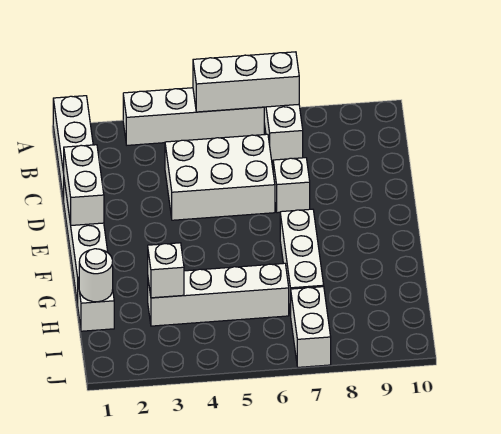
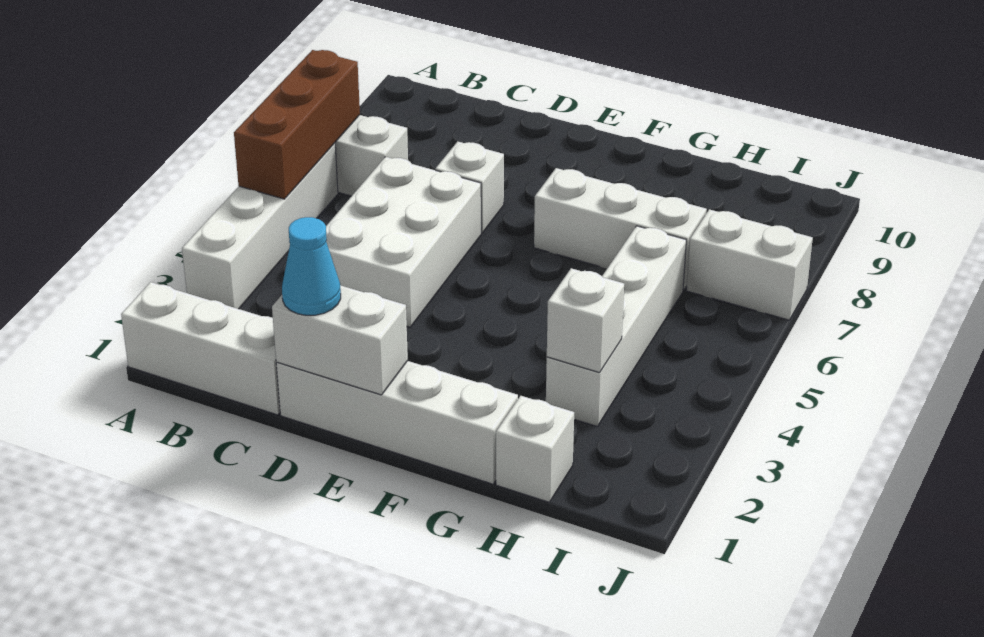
white 1x3 brick [193,52,299,112] -> brown 1x3 brick [234,50,360,199]
none -> cyan 1x1 cone [282,217,341,315]
white 1x1 round brick [79,249,113,302] -> none

